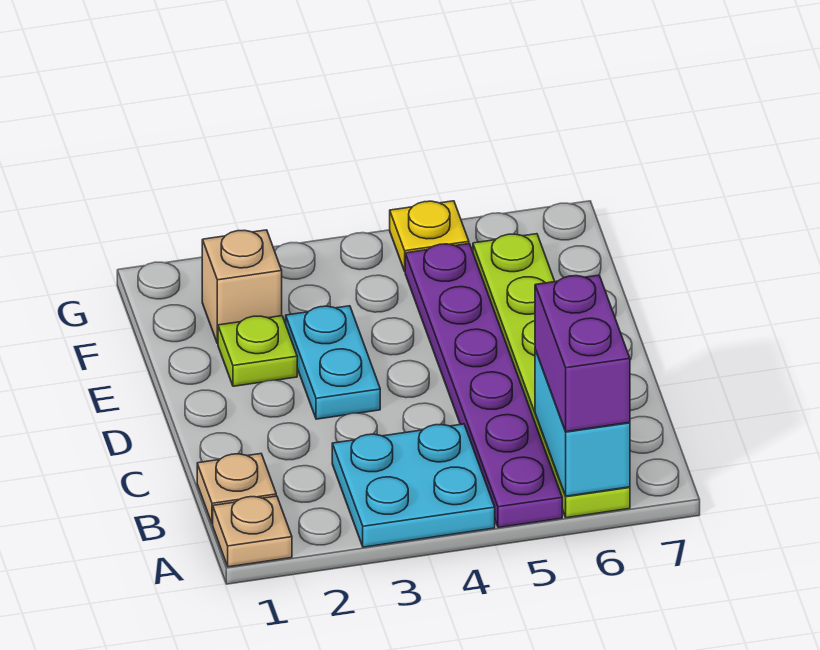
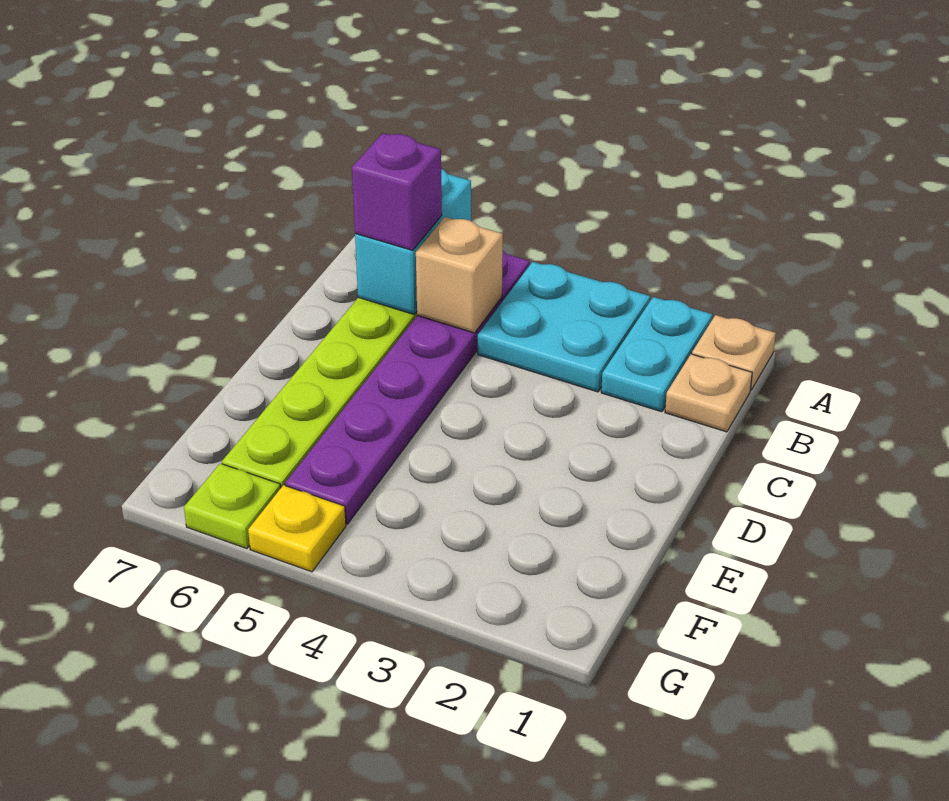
purple 1x2 brick [535,275,630,432] -> purple 1x1 brick [352,133,442,250]
cyan 1x2 plate [286,306,380,419] -> cyan 1x2 plate moved to [601,297,712,412]
lime 1x1 plate [218,316,297,386] -> lime 1x1 plate moved to [184,463,281,549]
tan 1x1 brick [202,230,282,344] -> tan 1x1 brick moved to [416,217,503,333]

